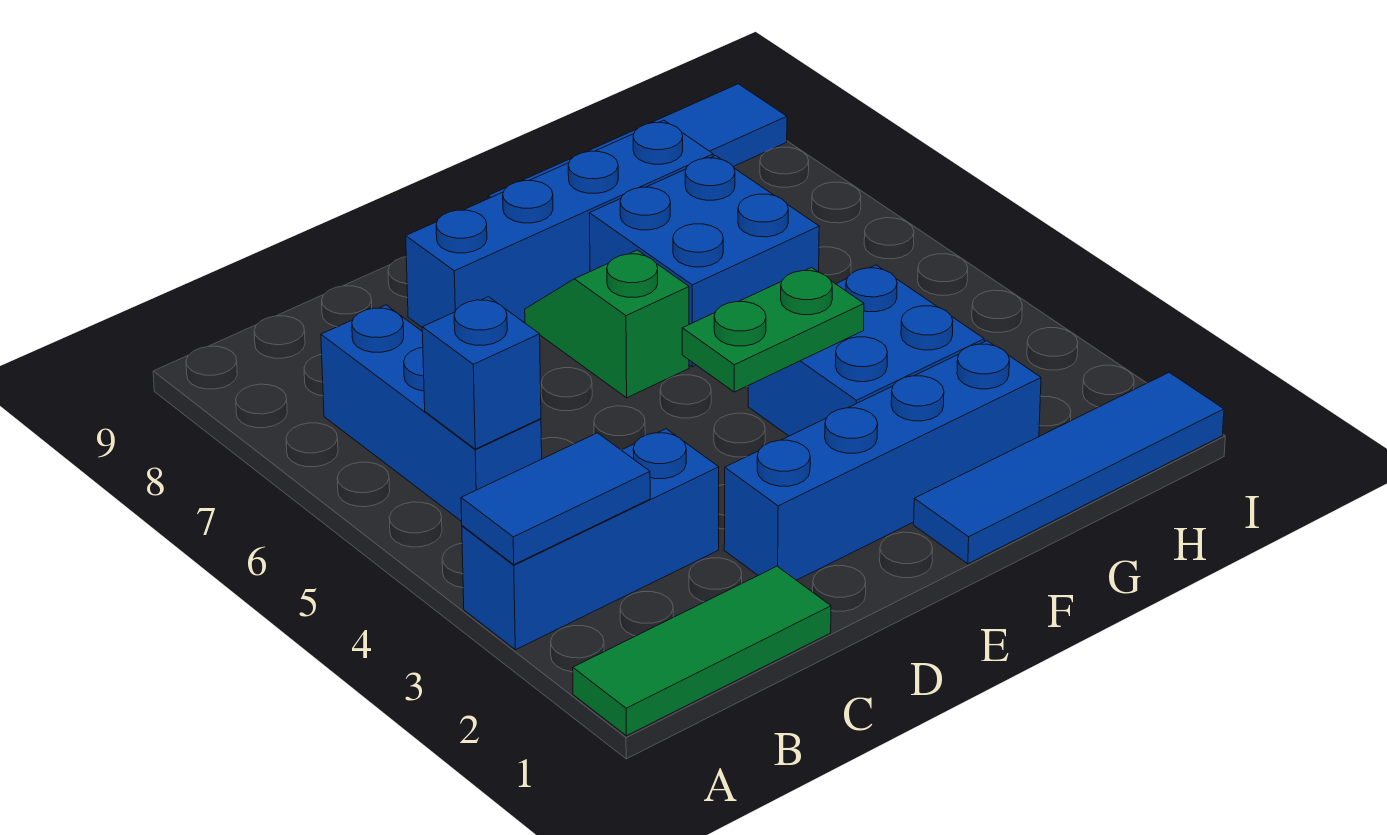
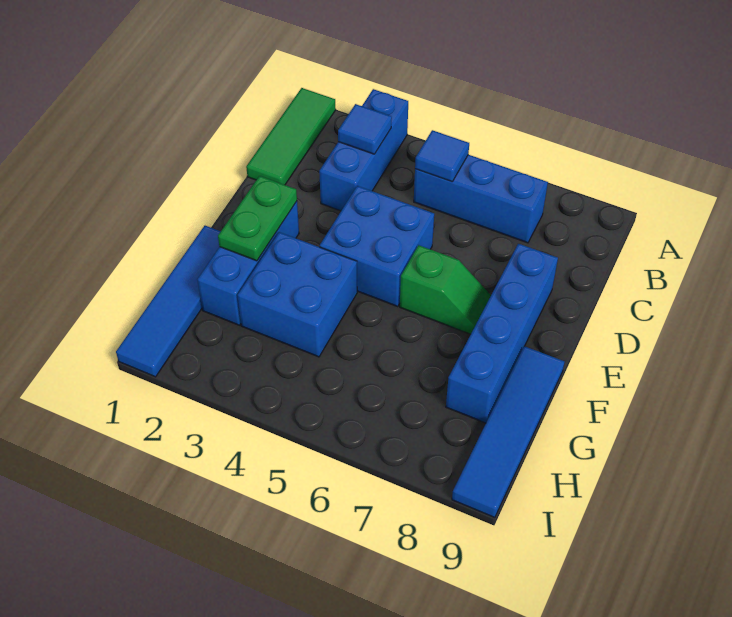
blue 1x2 tile [461,433,650,565] -> blue 1x1 tile [338,104,392,154]
blue 1x1 brick [422,297,541,449] -> blue 1x1 tile [415,130,469,182]
blue 1x4 brick [724,341,1041,580] -> blue 1x3 brick [197,201,299,325]
green 1x2 plate [682,268,864,392] -> green 1x2 plate moved to [218,176,297,261]
blue 2x2 brick [589,156,819,367] -> blue 2x2 brick moved to [320,186,434,307]

